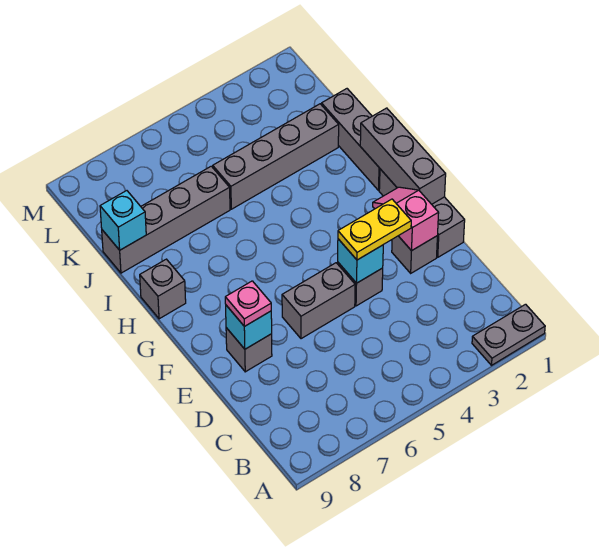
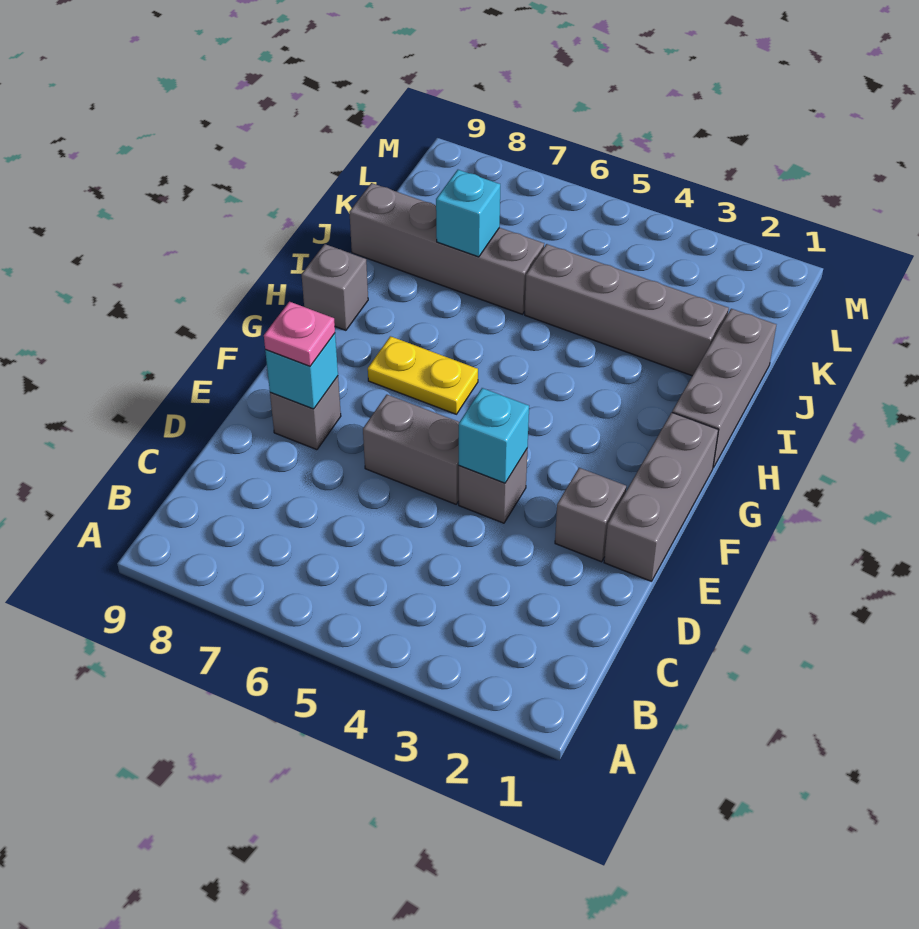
grey 1x2 plate [472,304,545,365] -> none
pink 1x2 slope [373,187,439,251] -> none
yellow 1x2 plate [338,199,411,260] -> yellow 1x2 plate moved to [368,336,478,414]
grey 1x3 brick [360,108,446,204] -> none
cyan 1x1 brick [100,191,146,250] -> cyan 1x1 brick moved to [436,170,500,257]

